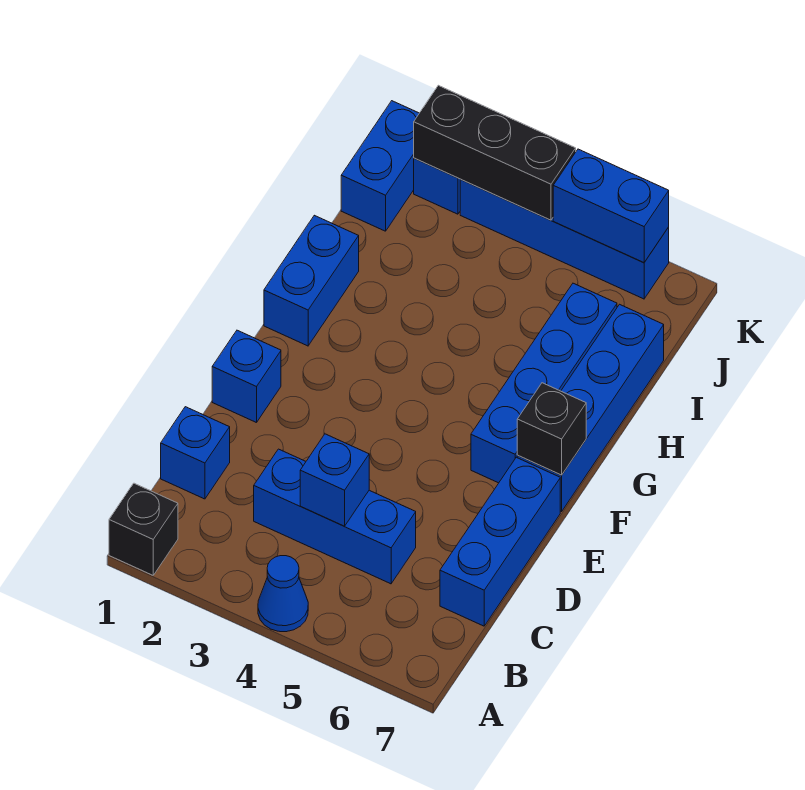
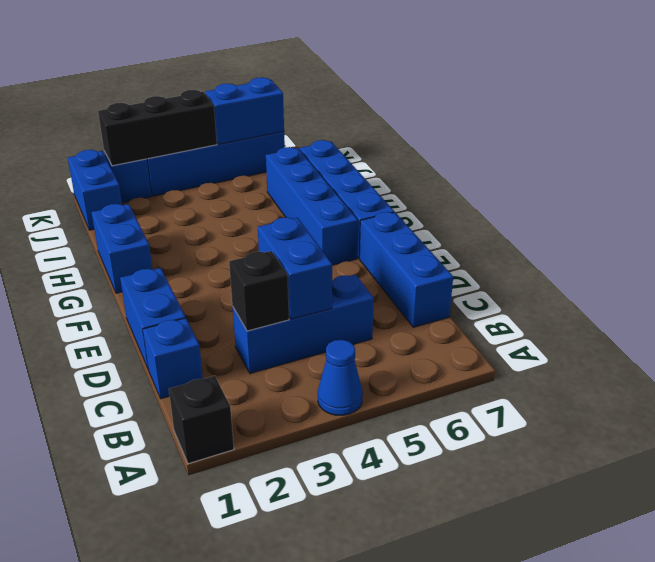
blue 1x1 brick [300,434,369,526] -> blue 1x2 brick [258,217,332,319]
blue 1x1 brick [212,330,281,423] -> blue 1x2 brick [120,268,186,368]
black 1x1 brick [517,383,586,475] -> black 1x1 brick moved to [229,251,289,331]

